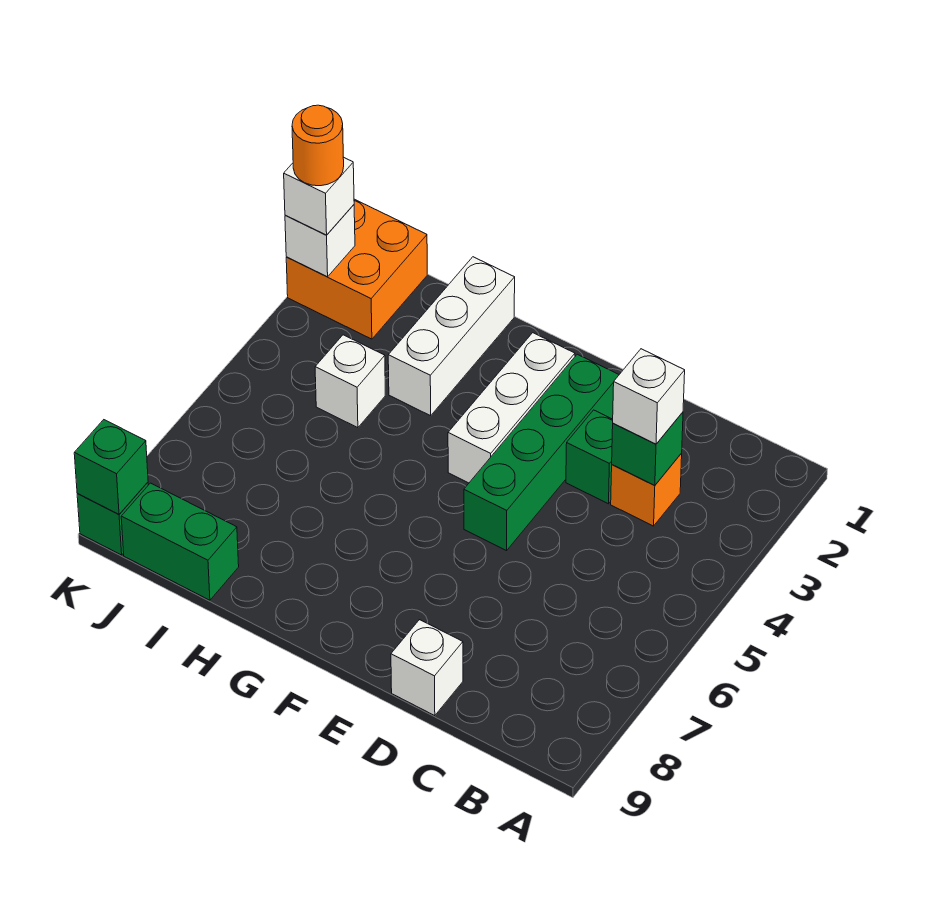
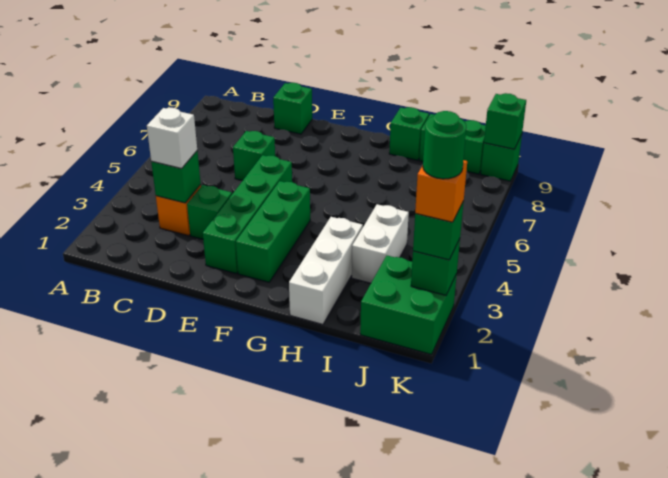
none -> green 1x1 brick [233,131,275,181]
white 1x1 brick [391,620,463,716] -> green 1x1 brick [273,83,312,134]
white 1x3 brick [448,333,575,483] -> green 1x3 brick [236,181,310,282]
none -> green 1x1 brick [389,107,429,160]
white 1x1 brick [315,335,385,428] -> white 1x2 brick [352,204,409,283]
orange 2x2 brick [286,199,427,339] -> green 2x2 brick [360,256,457,355]
white 1x1 brick [285,205,355,277] -> green 1x1 brick [411,239,460,295]
white 1x1 brick [284,157,354,235] -> green 1x1 brick [413,201,464,260]
orange 1x1 round brick [292,105,344,186] -> orange 1x1 brick [415,160,467,222]
none -> green 1x1 round brick [423,111,466,179]

